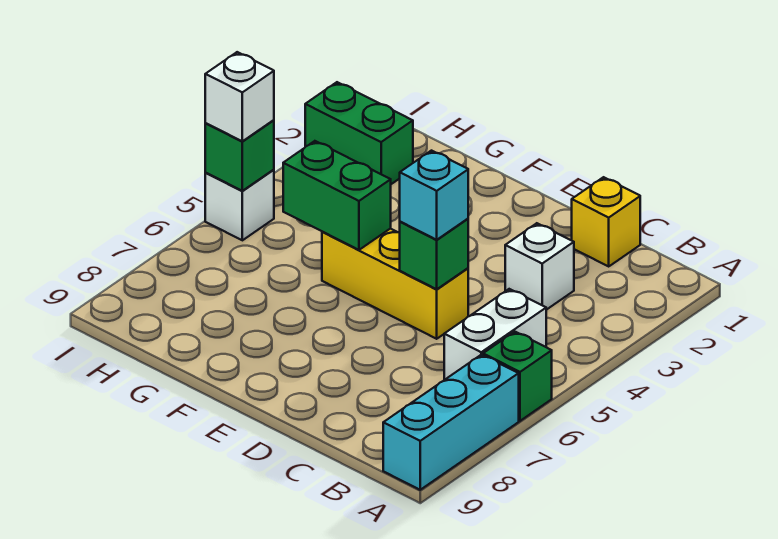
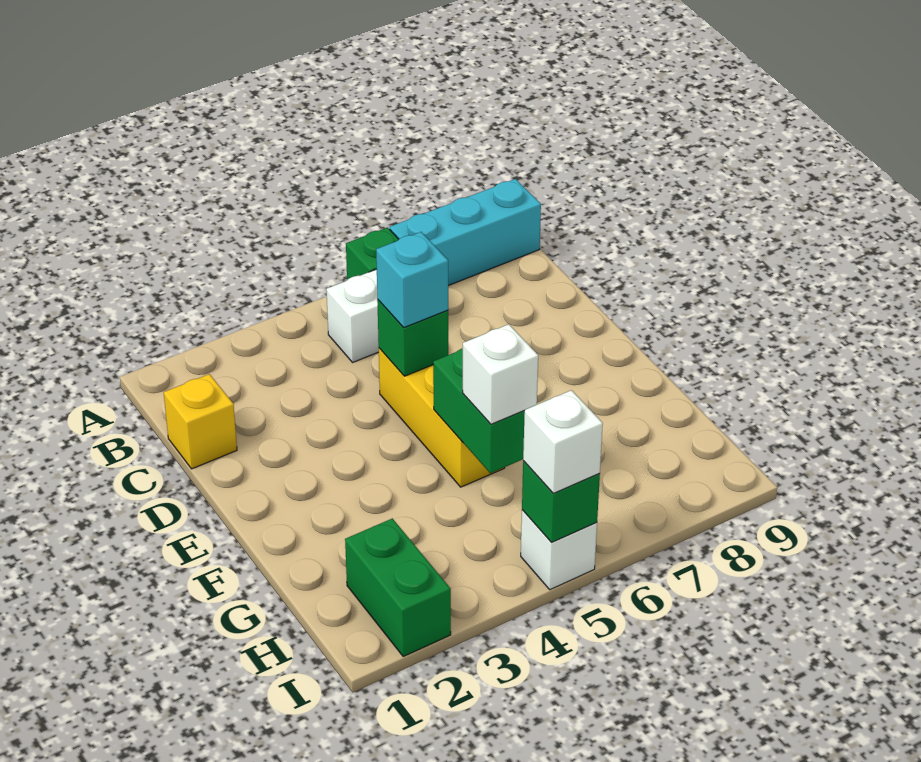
white 1x1 brick [505,223,574,310] -> white 1x1 brick moved to [462,324,538,424]

